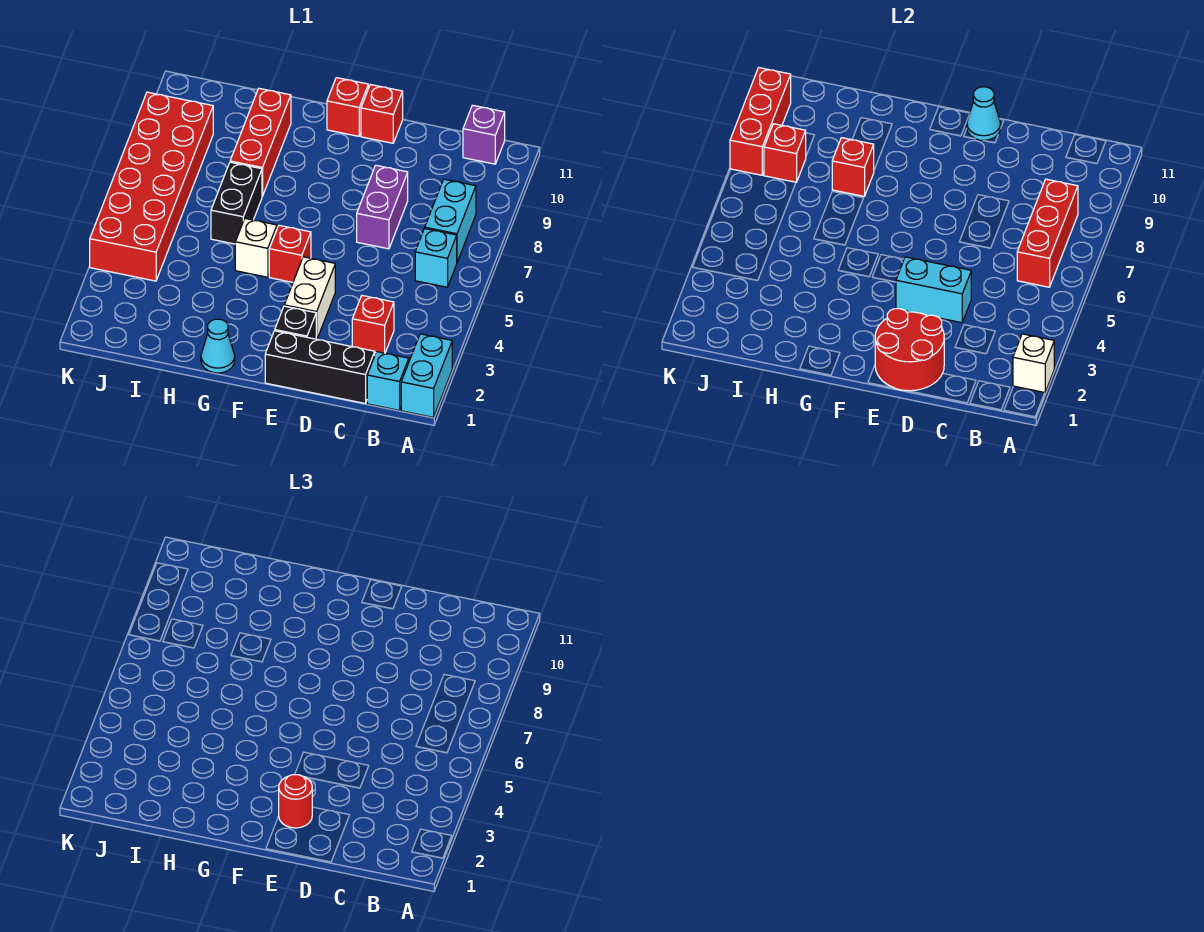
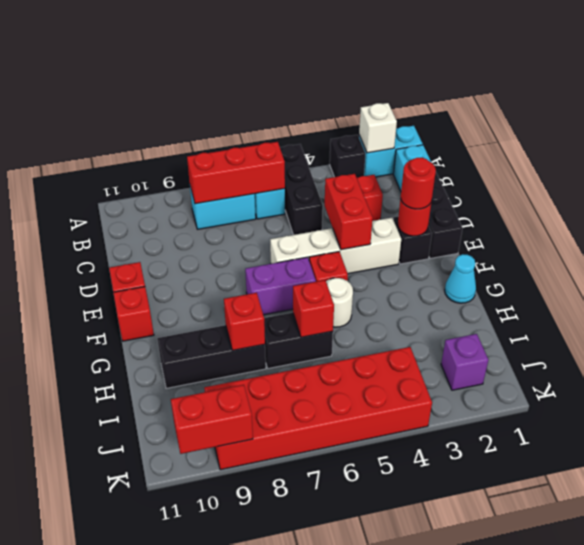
none -> black 1x1 brick [330,135,366,178]
none -> black 1x3 brick [280,144,323,235]
purple 1x1 brick [463,105,505,164] -> purple 1x1 brick moved to [441,334,488,390]
red 2x2 round brick [875,309,944,391] -> red 1x1 round brick [398,198,432,236]
cyan 1x2 brick [896,257,971,323] -> red 1x2 brick [325,174,373,250]
purple 1x2 brick [357,165,408,249] -> purple 1x2 brick moved to [245,257,316,315]
white 1x2 brick [284,257,335,339] -> white 1x4 brick [270,218,401,274]
cyan 1x1 cone [967,87,1001,140] -> none
white 1x1 brick [235,219,277,277] -> white 1x1 round brick [326,278,353,327]
red 1x3 brick [230,88,291,196] -> black 1x3 brick [157,325,266,388]
red 1x1 brick [764,124,806,182] -> red 1x1 brick moved to [293,280,334,337]
red 1x3 brick [730,68,791,175] -> red 1x2 brick [171,385,253,454]

